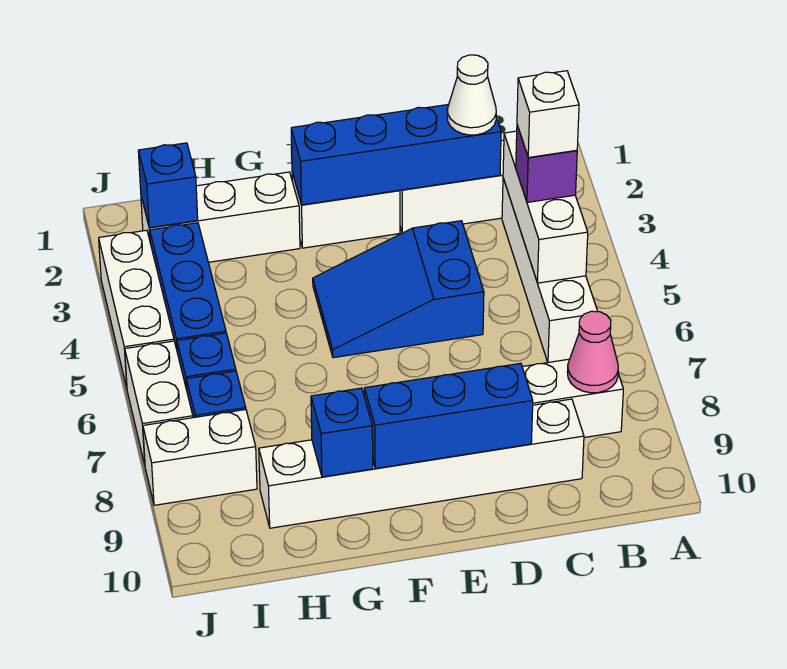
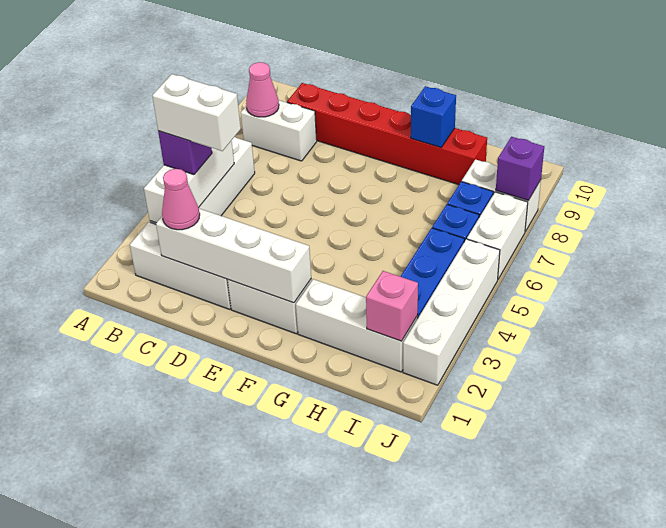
white 1x1 brick [517,71,579,158] -> white 1x2 brick [152,74,241,151]
blue 1x4 brick [291,104,501,205] -> white 1x4 brick [156,209,311,303]
white 1x1 cone [447,55,496,135] -> pink 1x1 cone [162,169,200,230]
white 1x6 brick [259,399,584,528] -> red 1x6 brick [287,83,487,185]
blue 2x3 slope [313,221,484,358] -> none
blue 1x3 brick [364,363,533,469] -> none
blue 1x1 brick [138,143,198,228] -> pink 1x1 brick [366,271,418,341]
white 1x3 brick [99,230,174,388] -> white 1x4 brick [403,239,500,385]
none -> purple 1x1 brick [496,137,544,200]

